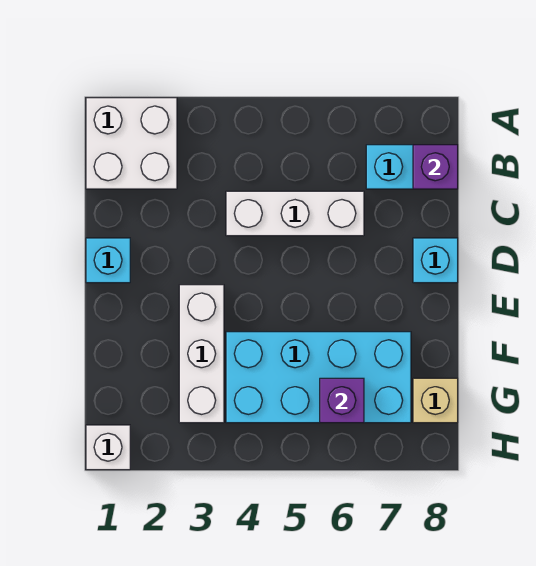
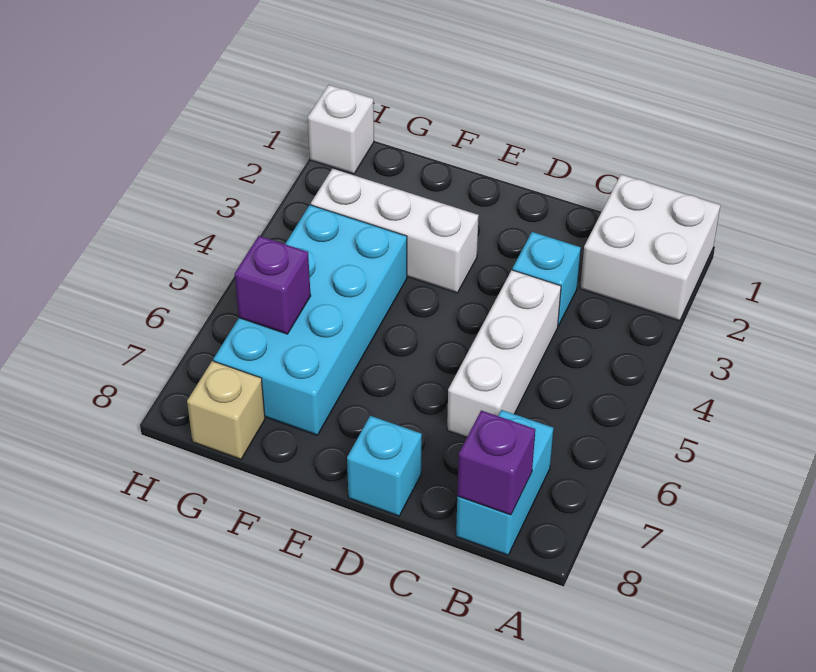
cyan 1x1 brick [86,238,130,283] -> cyan 1x1 brick moved to [512,232,581,326]

